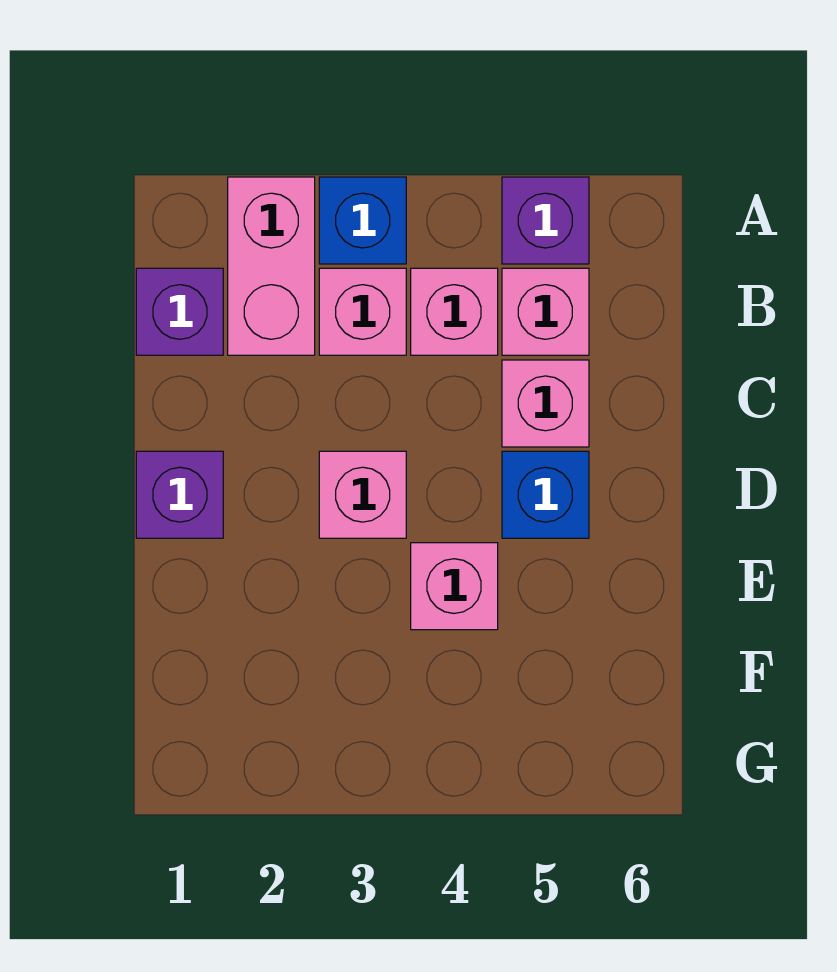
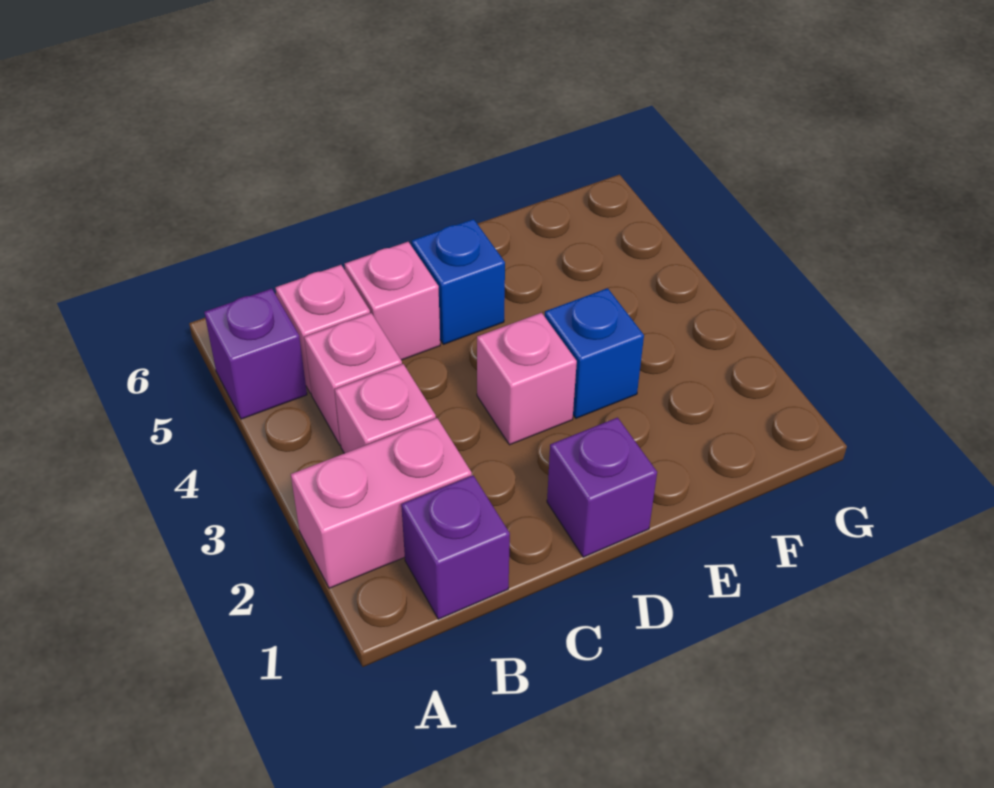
blue 1x1 brick [319,177,406,264] -> blue 1x1 brick moved to [545,288,644,418]
pink 1x1 brick [411,543,498,630] -> none

